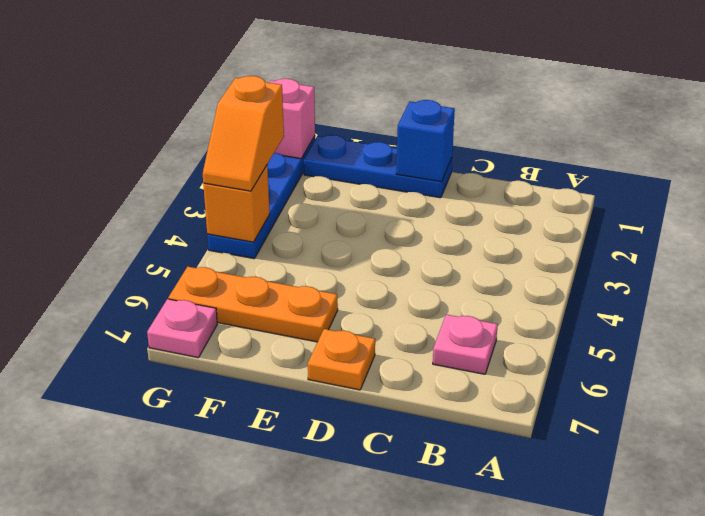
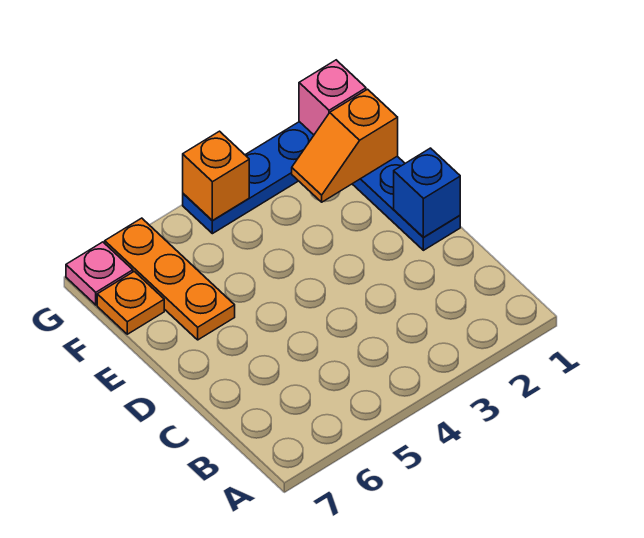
pink 1x1 plate [433,314,498,374] -> none
orange 1x1 plate [308,329,375,390] -> orange 1x1 plate moved to [97,271,164,334]
orange 1x2 slope [203,76,284,191] -> orange 1x2 slope moved to [292,89,398,202]

